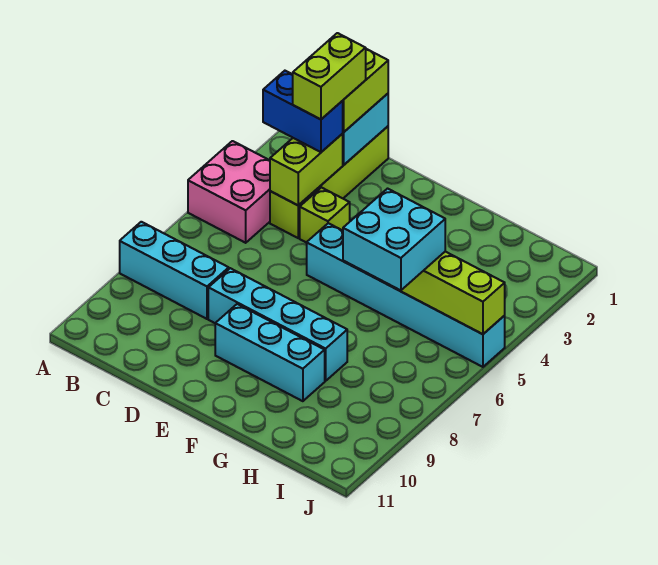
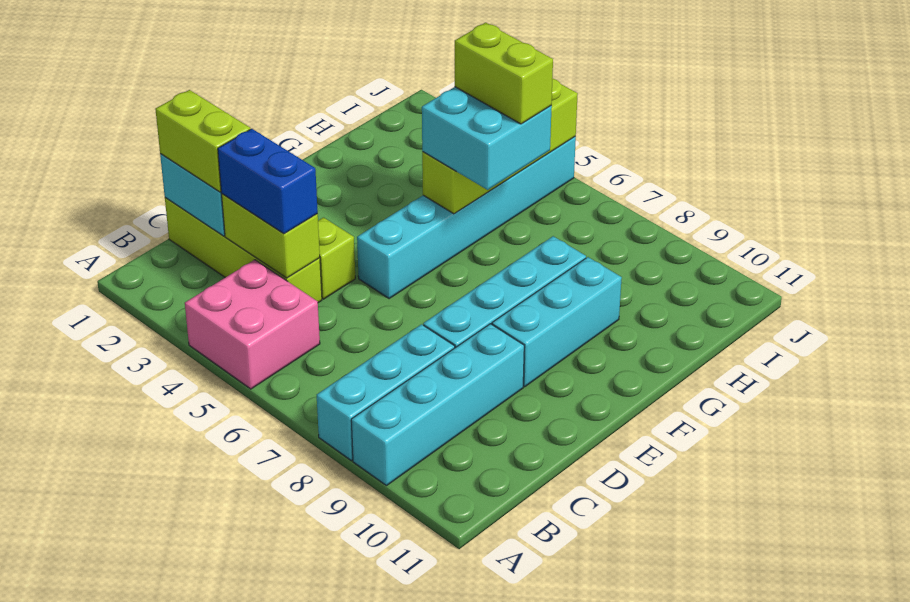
none -> cyan 1x4 brick [351,324,524,486]
blue 1x2 brick [263,71,343,152] -> blue 1x2 brick turned to [218,129,318,234]
lime 1x2 brick [292,33,366,119] -> lime 1x2 brick moved to [455,23,553,124]

